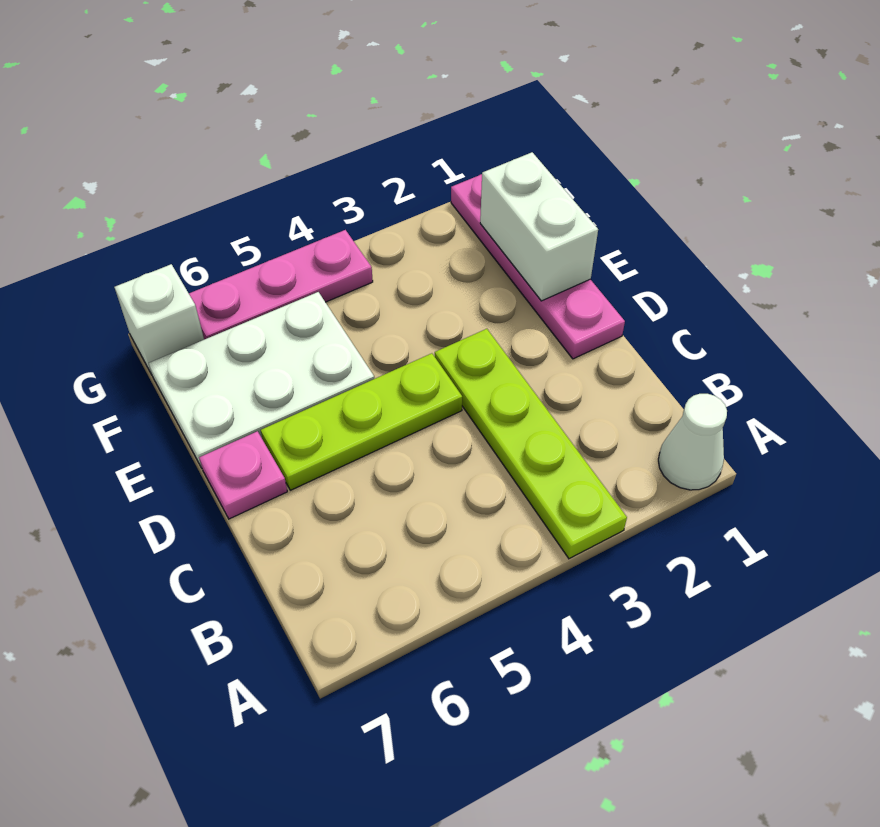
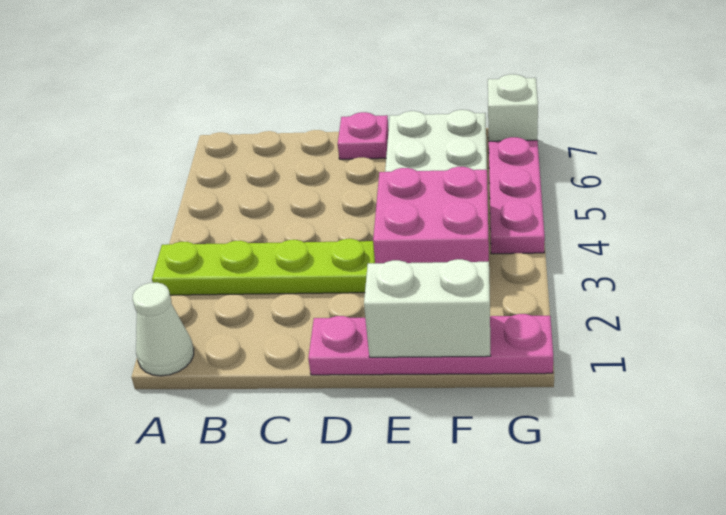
lime 1x3 plate [261,353,462,490] -> none
none -> pink 2x2 brick [373,167,489,263]

